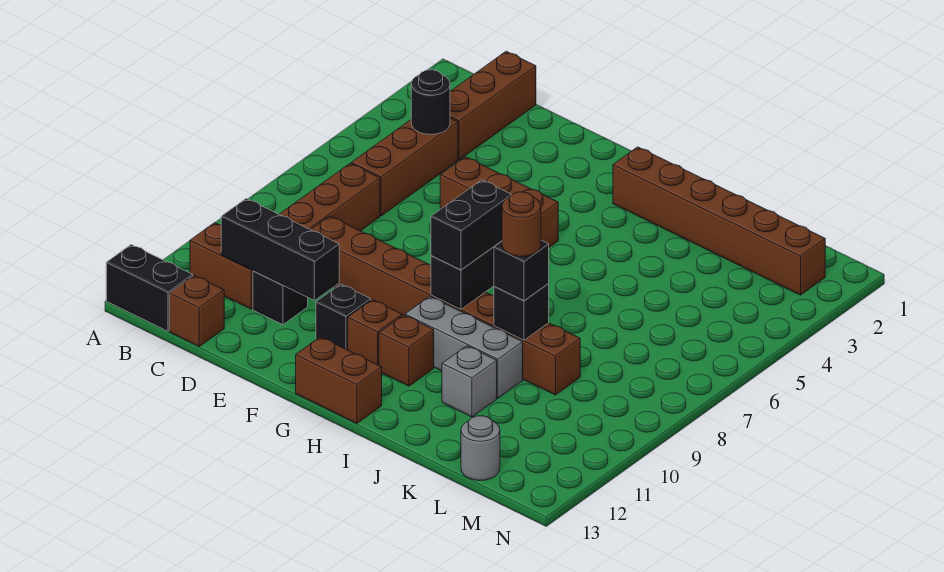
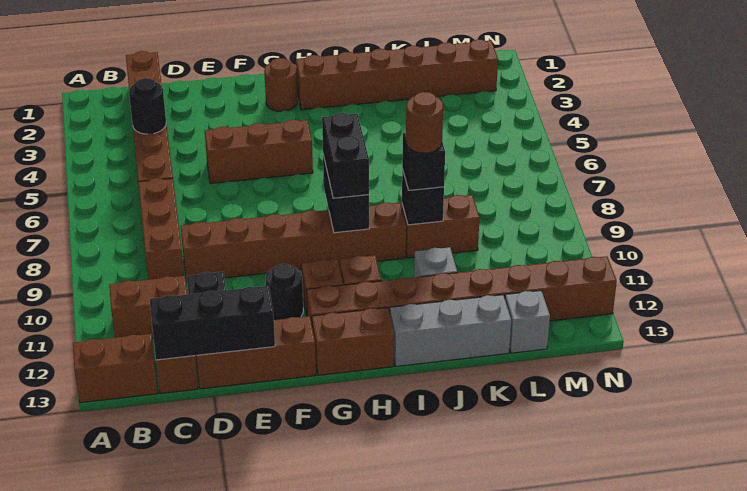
black 1x2 brick [106,245,193,331] -> brown 1x2 brick [73,334,158,403]
black 1x3 brick [221,199,339,300] -> black 1x3 brick moved to [150,286,275,360]
none -> brown 1x3 brick [196,316,316,389]
black 1x1 brick [316,284,371,350] -> black 1x1 round brick [266,264,303,320]
none -> brown 1x1 round brick [264,58,297,111]
none -> brown 1x8 brick [307,256,617,324]
grey 1x3 brick [405,296,523,398] -> grey 1x3 brick moved to [390,295,511,366]
grey 1x1 round brick [461,416,500,481] -> grey 1x1 brick [505,291,550,353]

